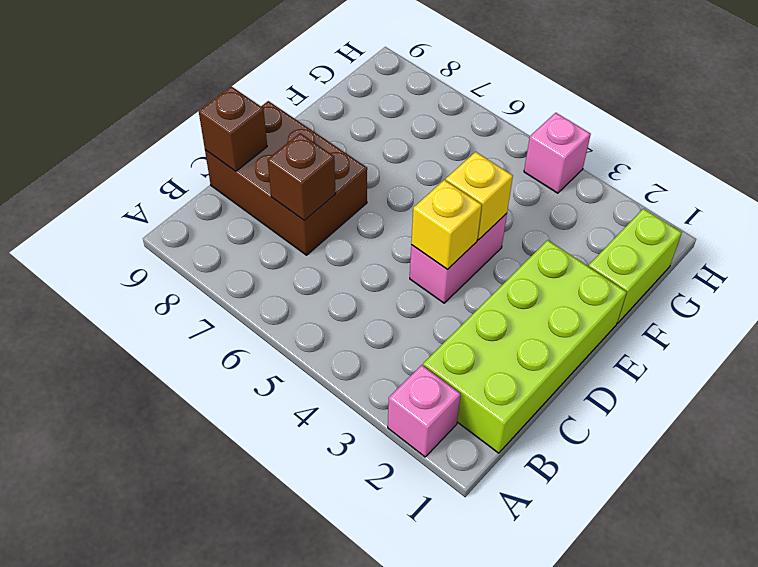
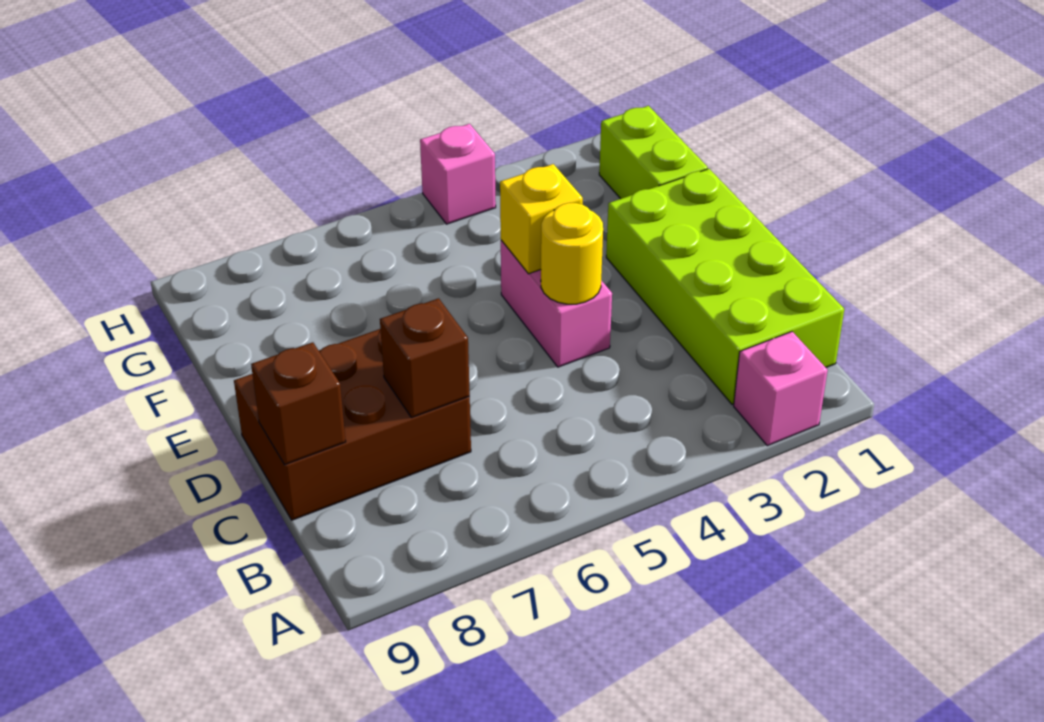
yellow 1x1 brick [411,180,482,270] -> yellow 1x1 round brick [541,203,603,304]

